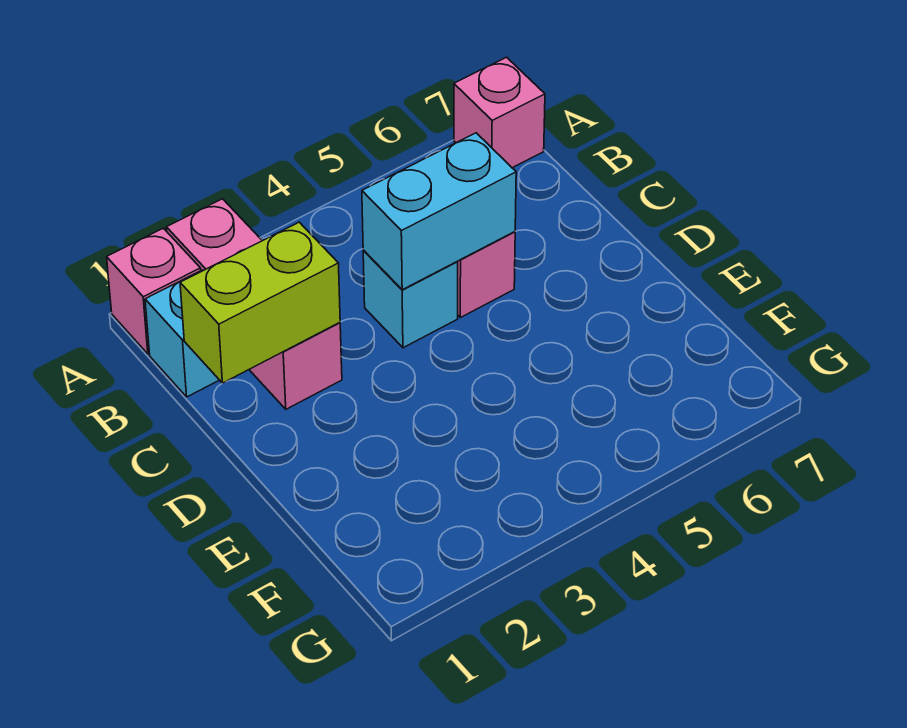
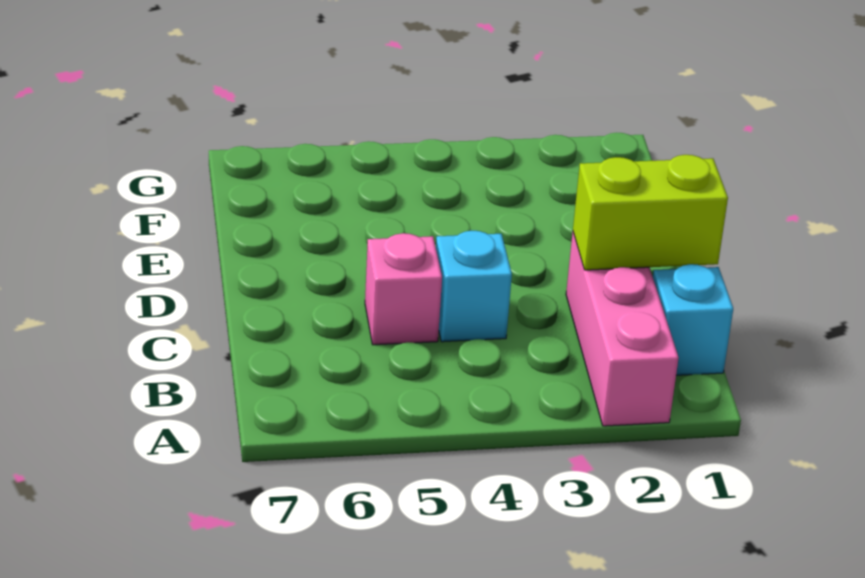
pink 1x1 brick [107,228,201,354] -> none
pink 1x1 brick [454,57,545,168] -> none
cyan 1x2 brick [362,133,516,290] -> none

